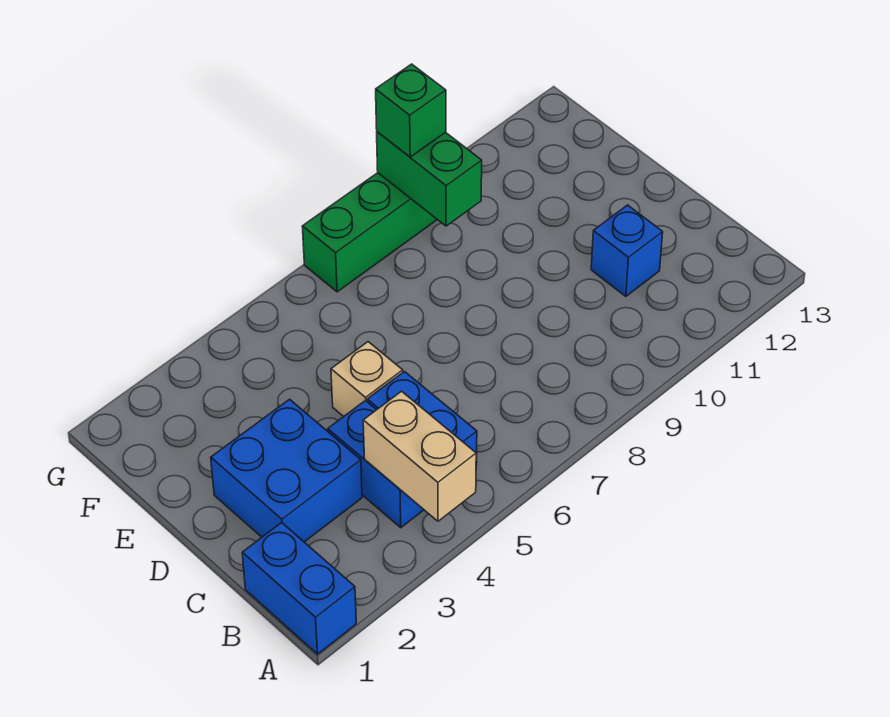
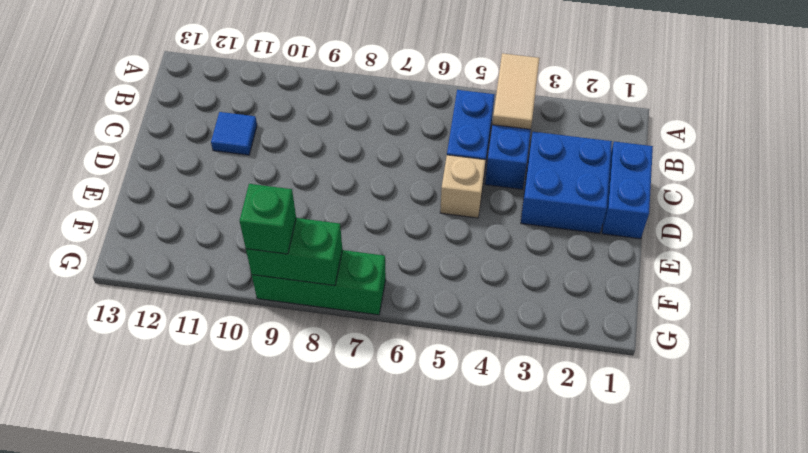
blue 1x2 brick [242,523,356,654] -> blue 1x2 brick moved to [602,141,653,239]
tan 1x2 brick [363,391,476,521] -> tan 1x2 tile [492,53,539,129]
blue 1x1 brick [591,205,663,296] -> blue 1x1 tile [211,112,257,155]
green 1x2 brick [377,132,482,226] -> green 1x2 brick turned to [246,218,342,286]

